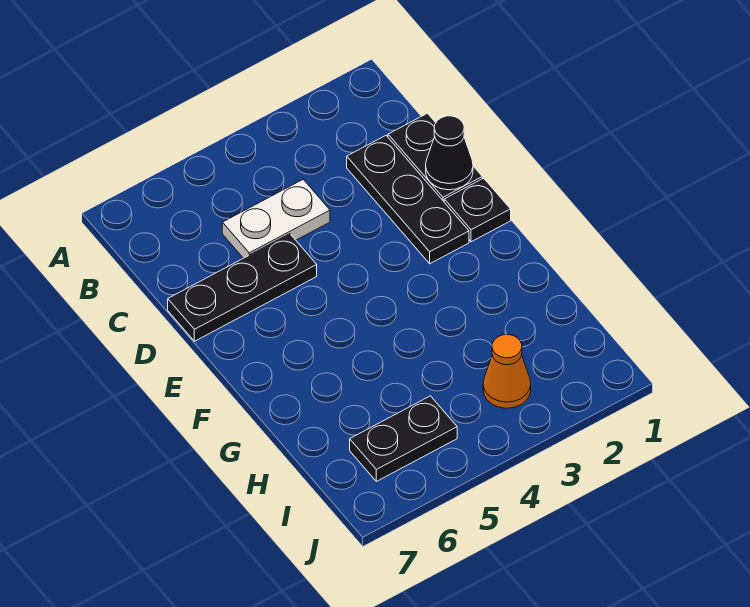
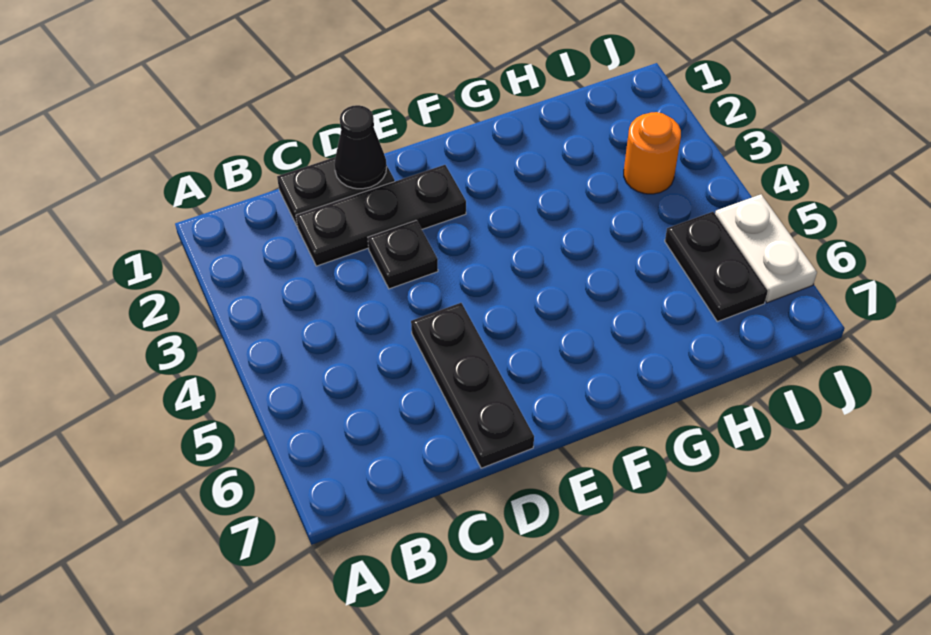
white 1x2 plate [222,179,330,258] -> white 1x2 plate moved to [715,194,817,303]
black 1x1 plate [444,178,511,242] -> black 1x1 plate moved to [368,220,438,289]
orange 1x1 cone [483,335,531,408] -> orange 1x1 round brick [624,112,681,194]

